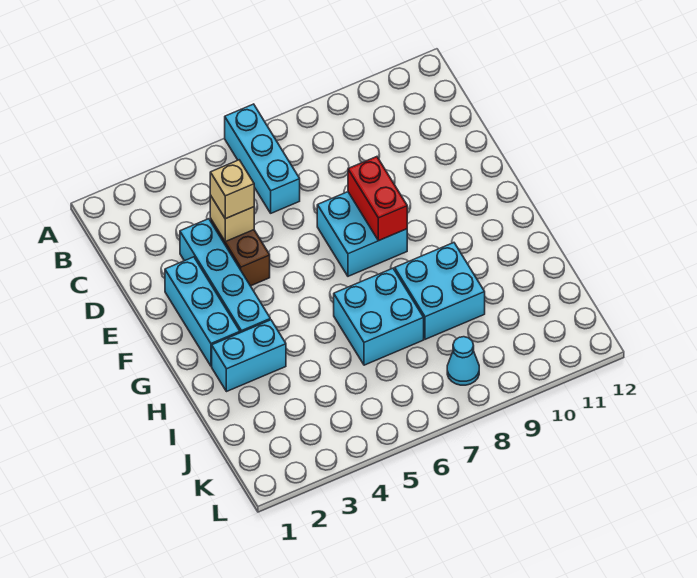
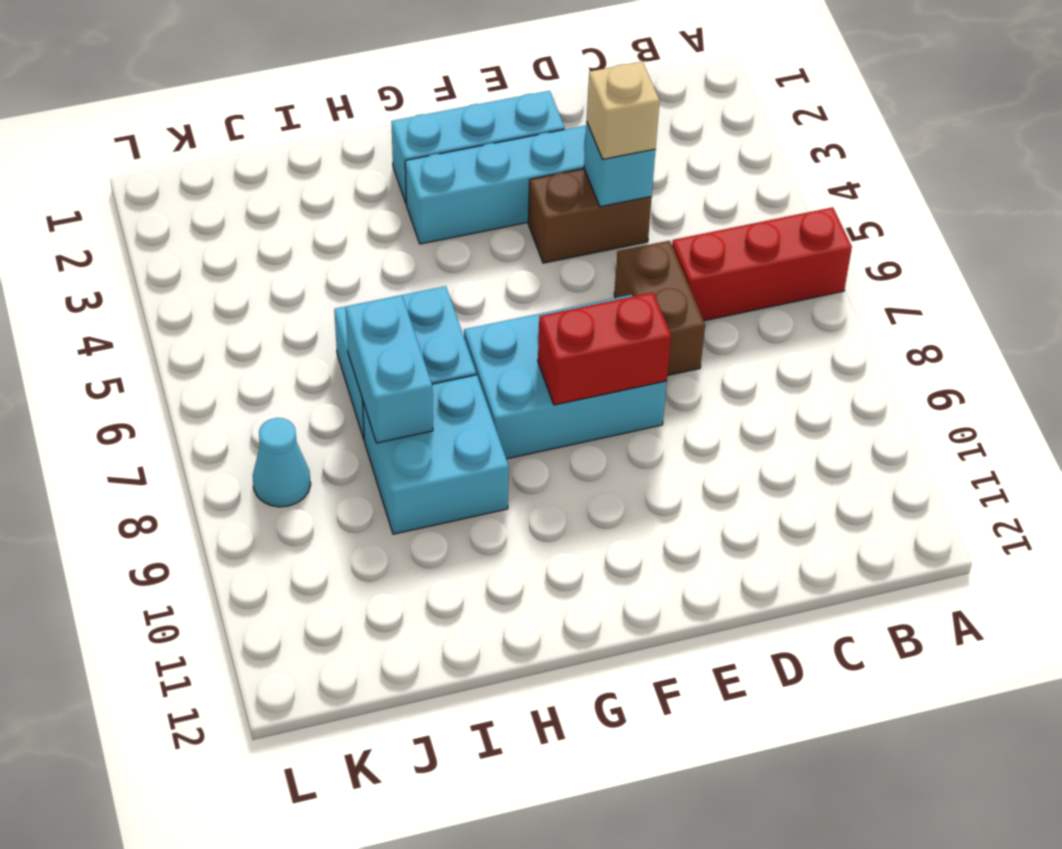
cyan 1x3 brick [225,104,300,213] -> red 1x3 brick [672,207,852,321]
tan 1x1 brick [210,195,254,242] -> cyan 1x1 brick [584,122,656,207]
none -> brown 1x2 brick [614,241,705,376]
cyan 2x2 brick [317,192,407,276] -> cyan 2x3 brick [464,295,667,459]
cyan 1x2 brick [212,320,286,392] -> cyan 1x2 brick moved to [346,295,433,443]

